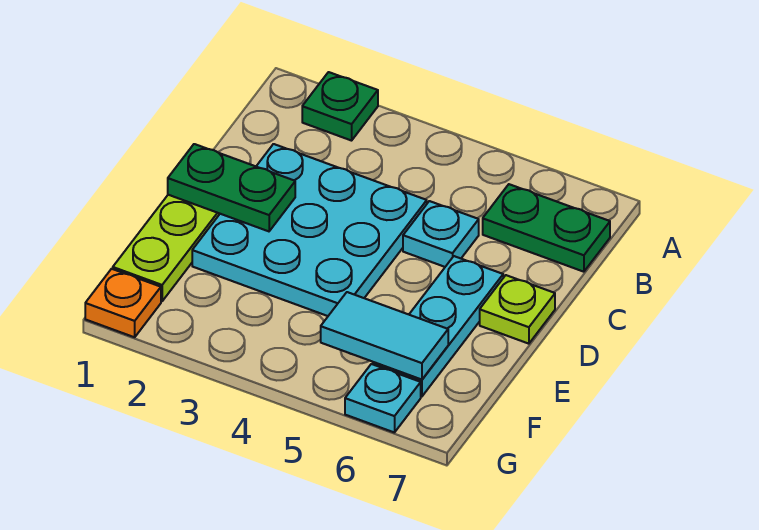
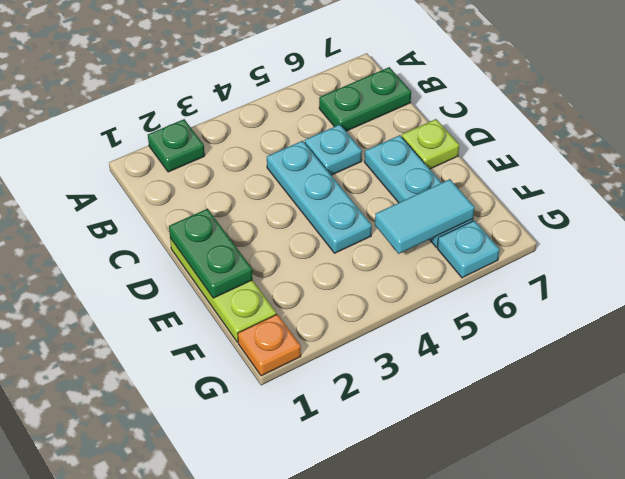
cyan 3x3 plate [192,144,427,316] -> cyan 1x3 plate [267,141,372,253]
green 1x2 plate [168,144,295,231] -> green 1x2 plate turned to [169,209,253,298]

